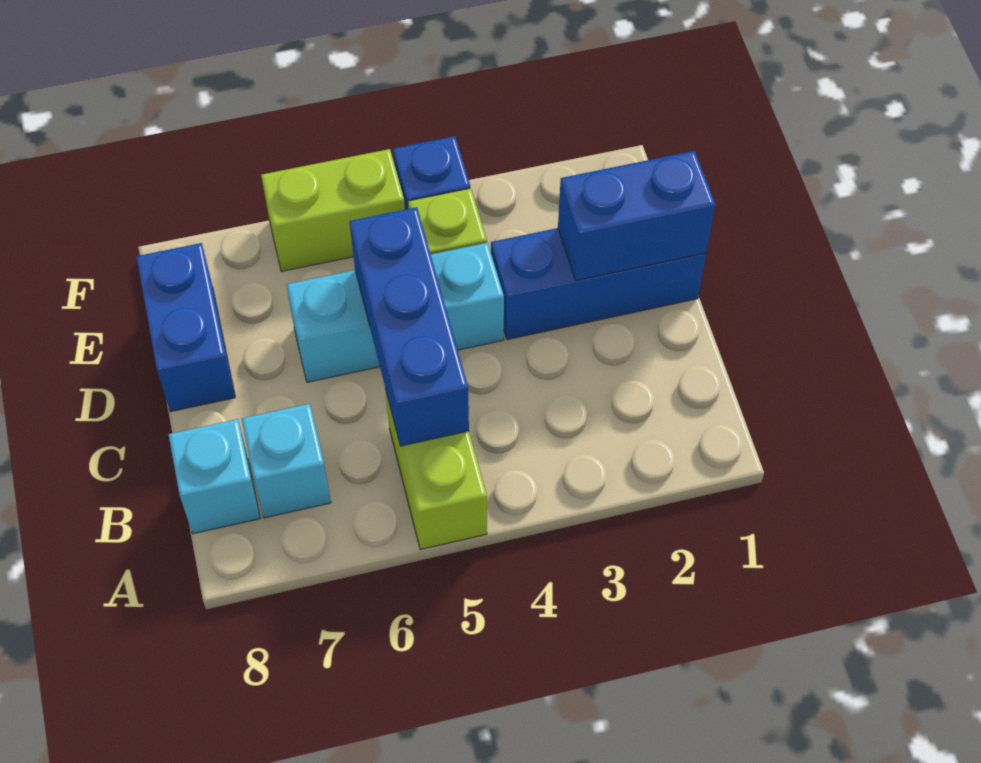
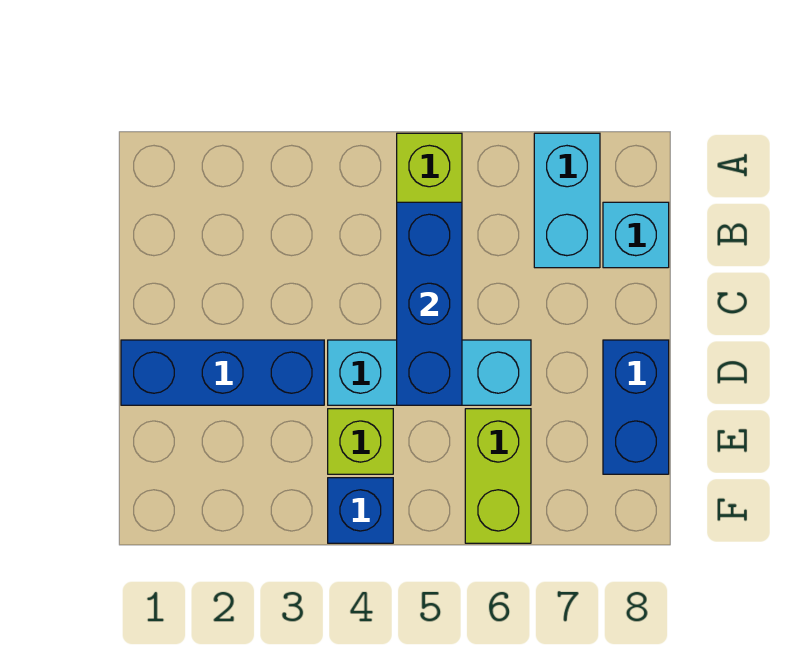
cyan 1x1 brick [242,404,331,518] -> cyan 1x2 brick [534,133,600,268]
blue 1x2 brick [558,151,715,281] -> none
lime 1x2 brick [261,149,405,271] -> lime 1x2 brick turned to [465,409,531,543]

